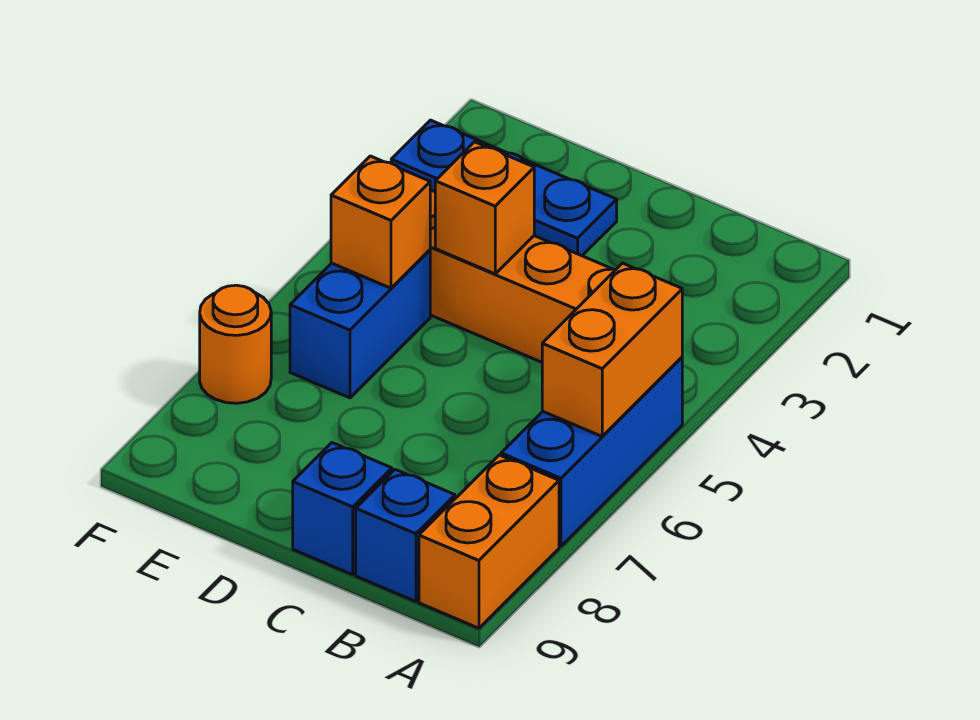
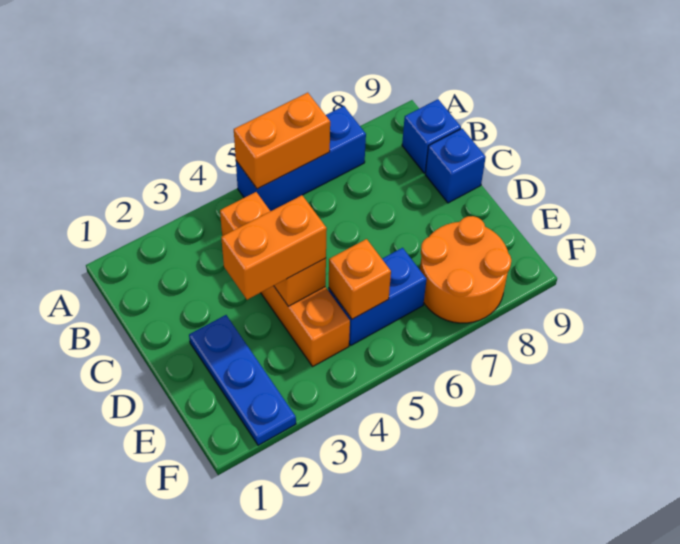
orange 1x2 brick [419,455,559,628] -> orange 1x2 brick moved to [221,195,327,300]
orange 1x1 round brick [200,285,271,403] -> orange 2x2 round brick [420,216,511,323]

